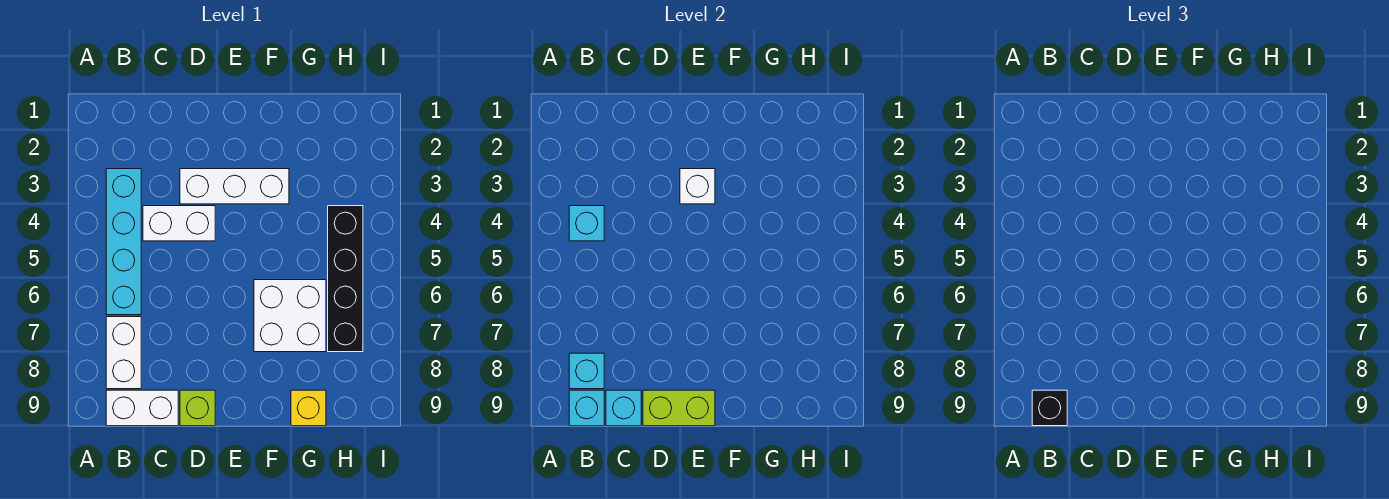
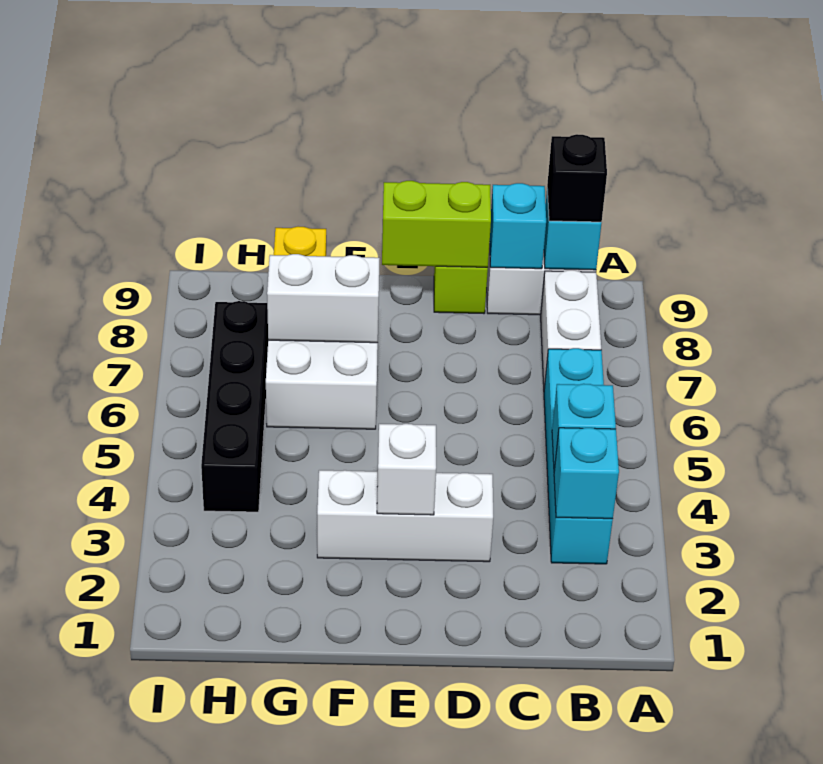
cyan 1x1 brick [569,353,604,389] -> cyan 1x1 brick moved to [554,428,619,519]
white 1x2 brick [143,206,215,241] -> white 1x2 brick moved to [267,254,380,343]

